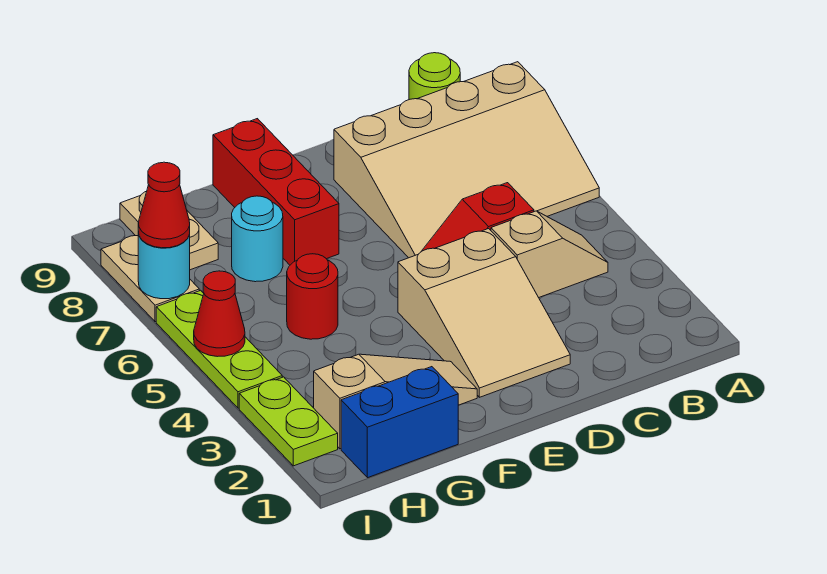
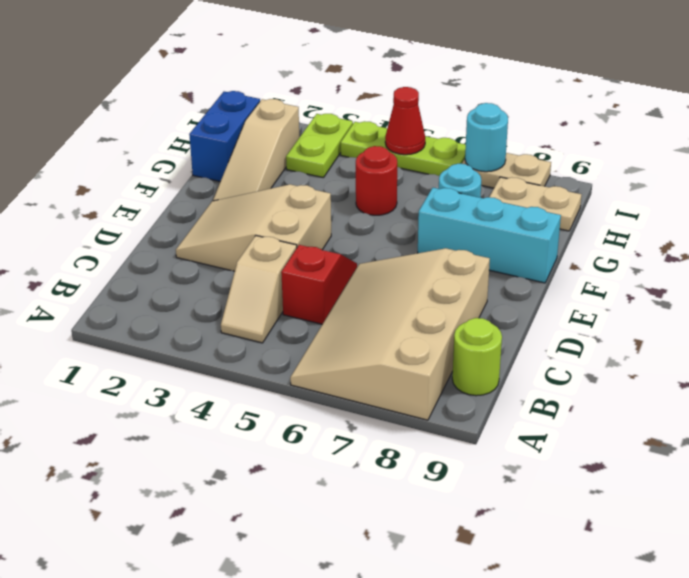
red 1x3 brick [213,119,339,265] -> cyan 1x3 brick [418,188,561,283]
lime 1x2 plate [239,377,338,466] -> lime 1x2 plate turned to [286,114,353,178]
red 1x1 cone [138,162,190,248] -> none

